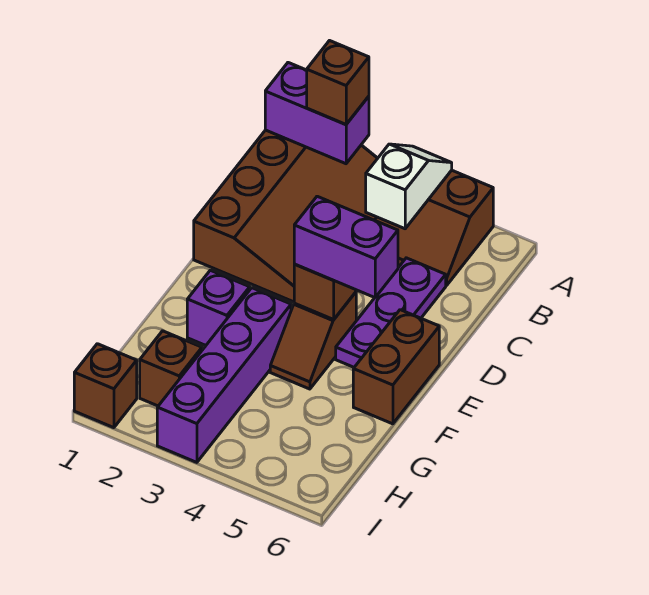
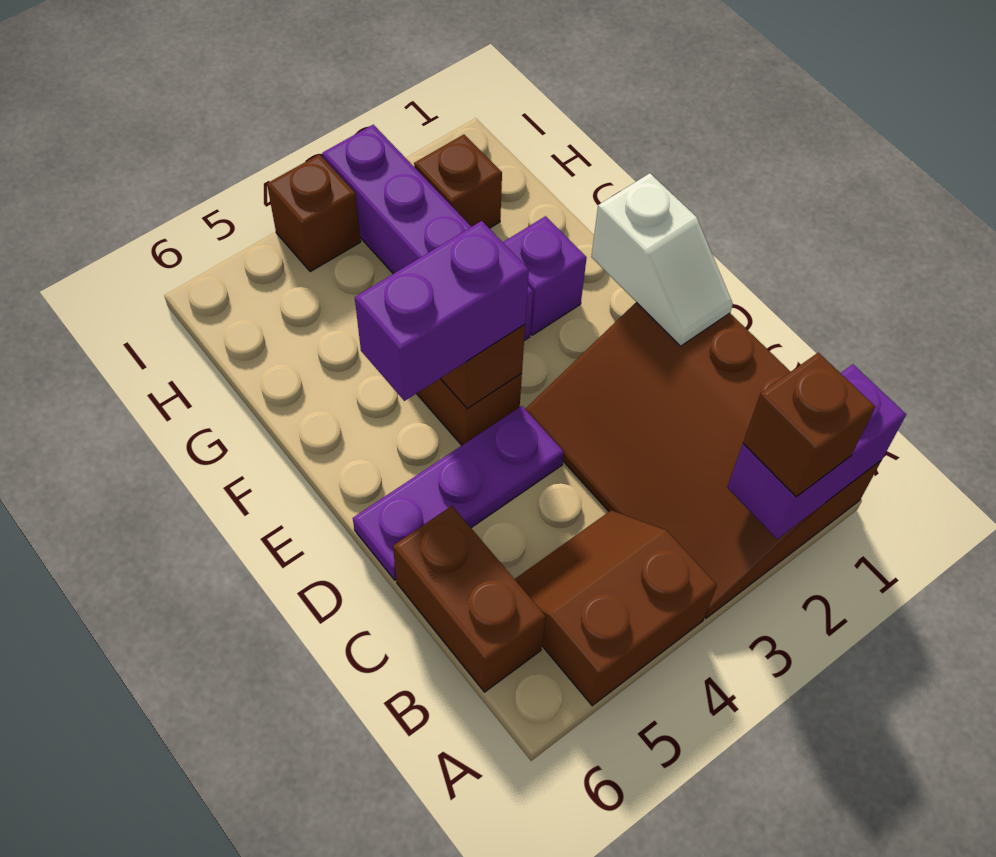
white 1x2 slope [366,144,452,229] -> white 1x2 slope moved to [591,173,733,346]
purple 1x3 plate [336,258,446,367] -> purple 1x3 plate turned to [353,406,564,580]
brown 1x2 brick [353,310,439,424] -> brown 1x2 brick moved to [393,506,546,692]
brown 1x1 brick [74,344,137,428] -> brown 1x1 brick moved to [267,154,361,272]

